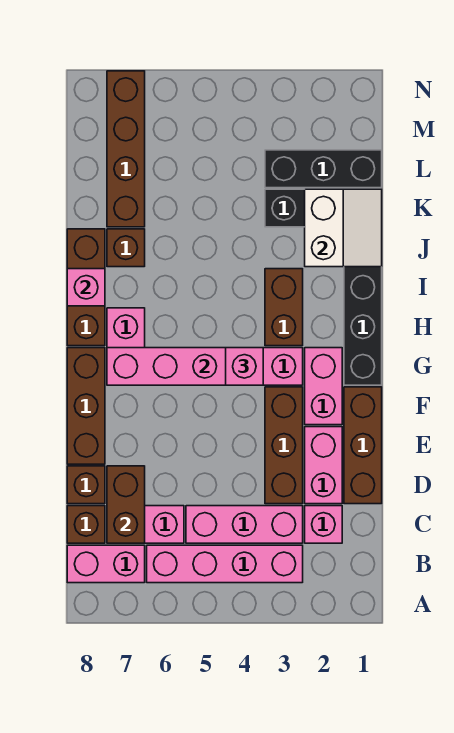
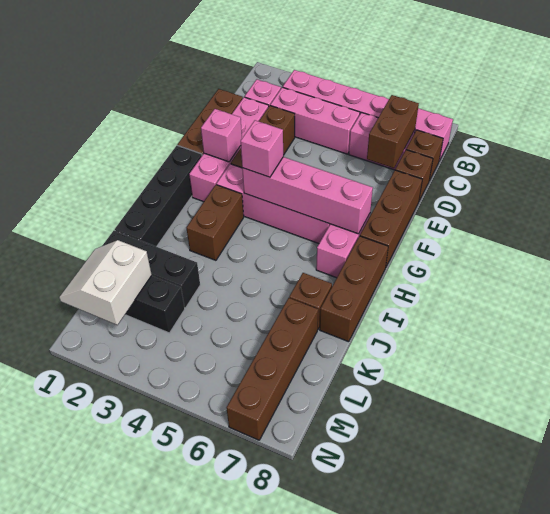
pink 1x1 brick [67,269,105,306] -> pink 1x1 brick moved to [201,109,242,162]
white 2x2 slope [305,189,382,267] -> white 2x2 slope moved to [59,240,152,325]

